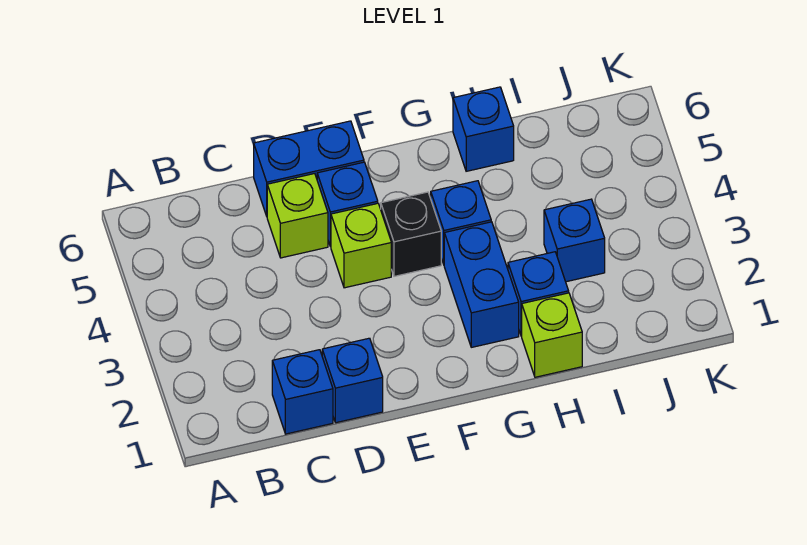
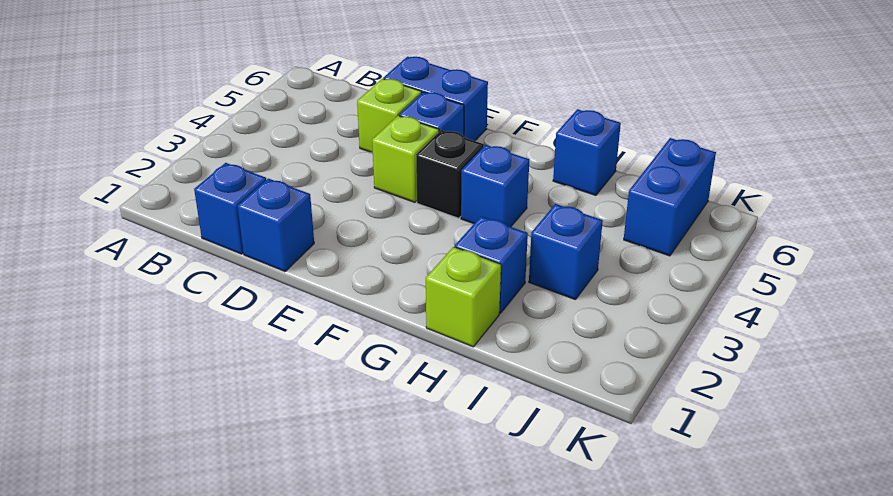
blue 1x2 brick [444,222,519,347] -> blue 1x2 brick moved to [624,138,716,256]

